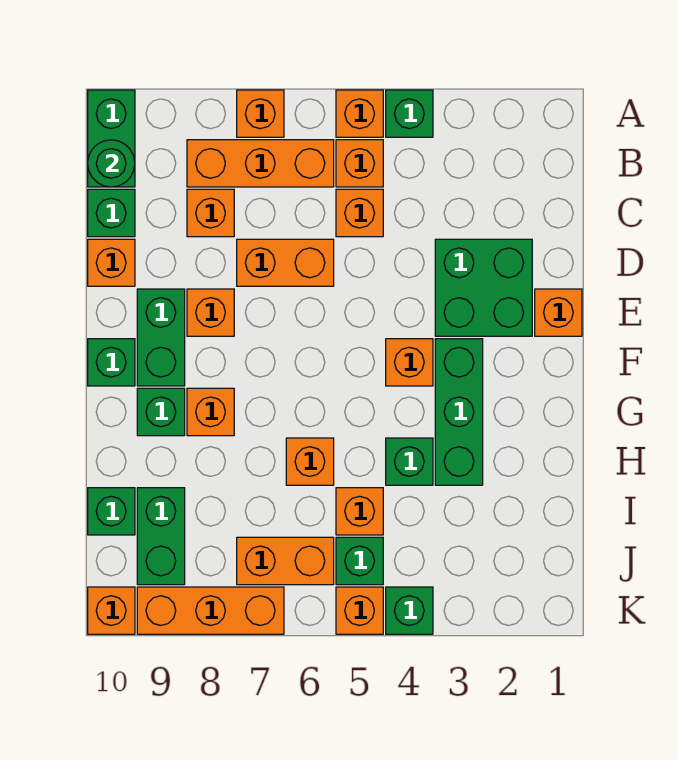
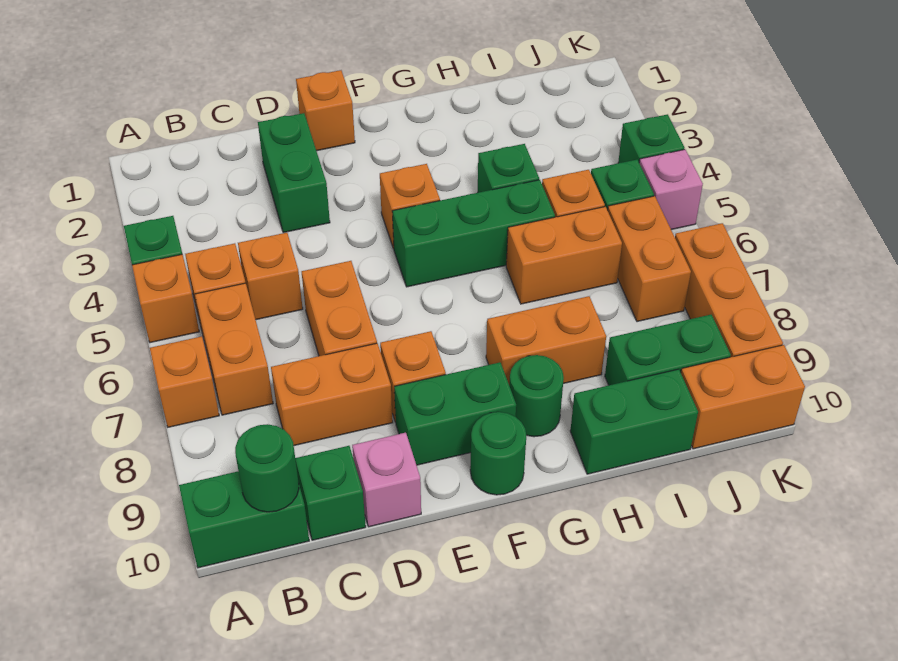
orange 1x3 brick [187,140,334,187] -> orange 1x2 brick [195,283,273,415]
orange 1x1 brick [187,189,234,237] -> orange 1x2 brick [271,343,393,446]
green 2x2 brick [435,239,532,336] -> green 1x2 brick [258,113,330,233]
orange 1x1 brick [88,239,135,286] -> pink 1x1 brick [352,433,421,527]
green 1x3 brick [435,339,483,485] -> green 1x3 brick moved to [392,180,555,287]
green 1x1 brick [88,339,135,386] -> green 1x1 round brick [470,412,526,495]
orange 1x1 brick [187,388,234,436] -> orange 1x2 brick [486,296,606,384]
green 1x1 brick [137,388,185,436] -> green 1x1 round brick [509,355,564,437]
orange 1x1 brick [286,438,334,485] -> orange 1x2 brick [506,207,622,304]
green 1x1 brick [88,488,135,535] -> green 1x2 brick [570,369,698,474]
orange 1x1 brick [336,587,383,634] -> pink 1x1 brick [639,149,703,230]
orange 1x1 brick [88,587,135,634] -> orange 1x2 brick [681,345,805,449]

